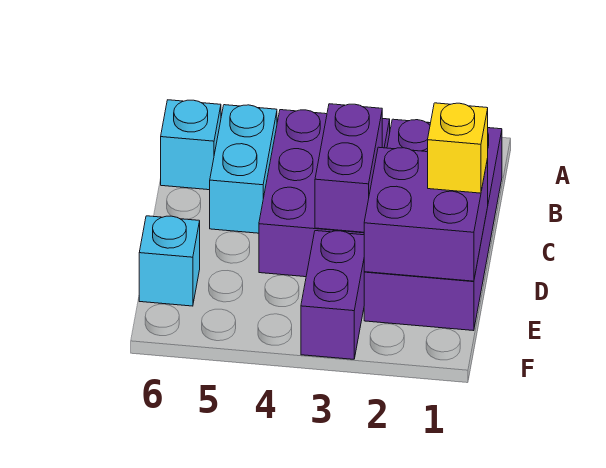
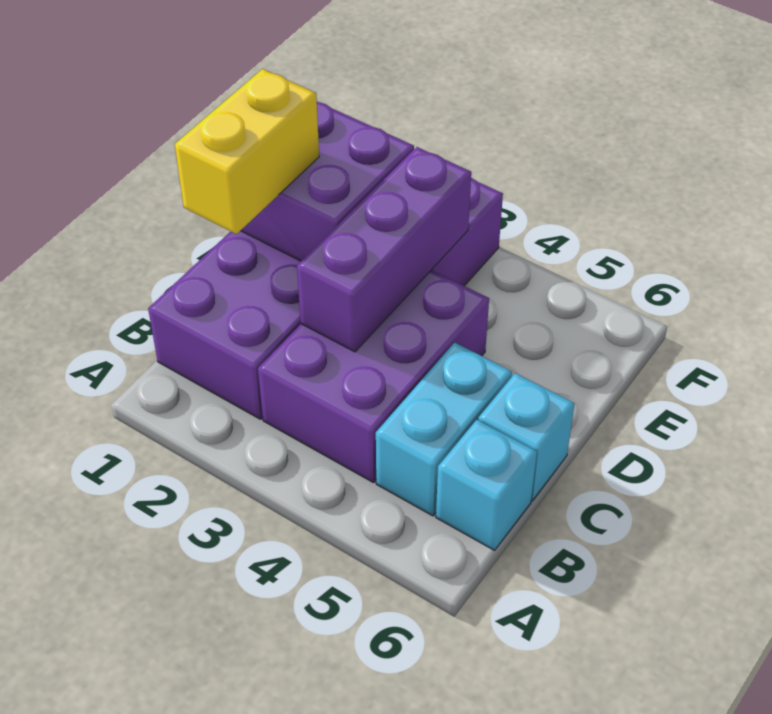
purple 1x2 brick [315,104,382,232] -> purple 1x3 brick [297,147,471,352]
yellow 1x1 brick [428,103,488,193] -> yellow 1x2 brick [175,69,319,234]
cyan 1x1 brick [139,216,200,306] -> cyan 1x1 brick moved to [478,373,575,501]

